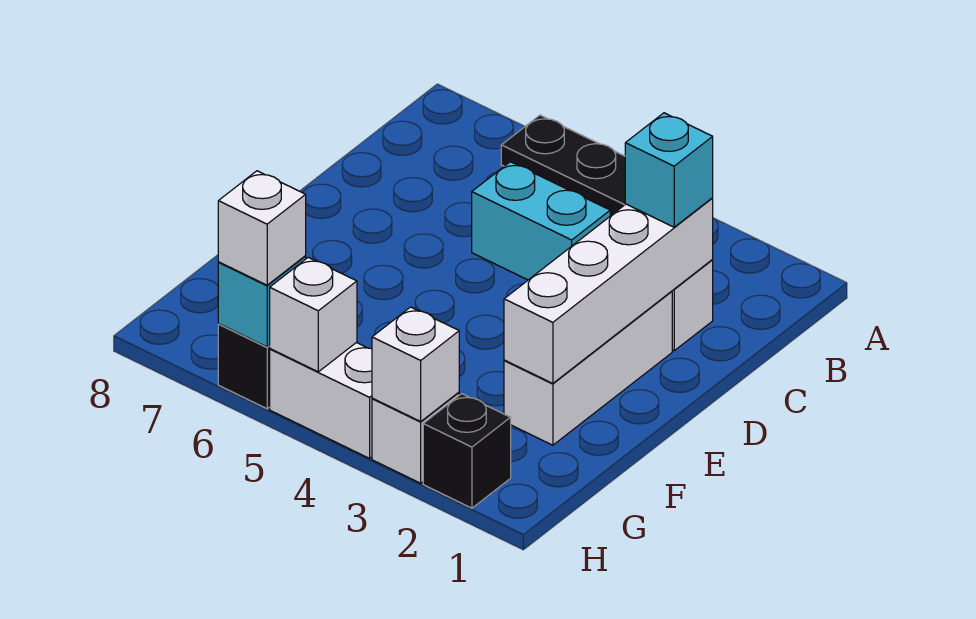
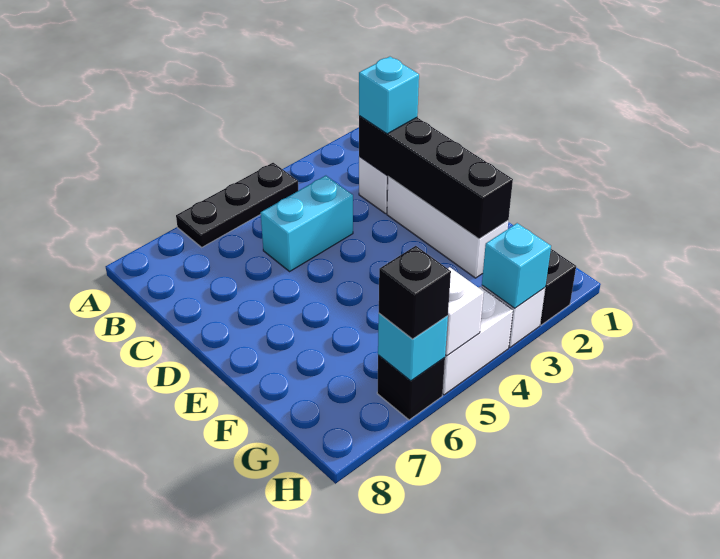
white 1x4 brick [504,198,713,383] -> black 1x4 brick [359,116,513,239]
white 1x1 brick [372,307,459,421] -> cyan 1x1 brick [482,223,551,308]
white 1x1 brick [218,171,306,285] -> black 1x1 brick [379,246,451,339]

